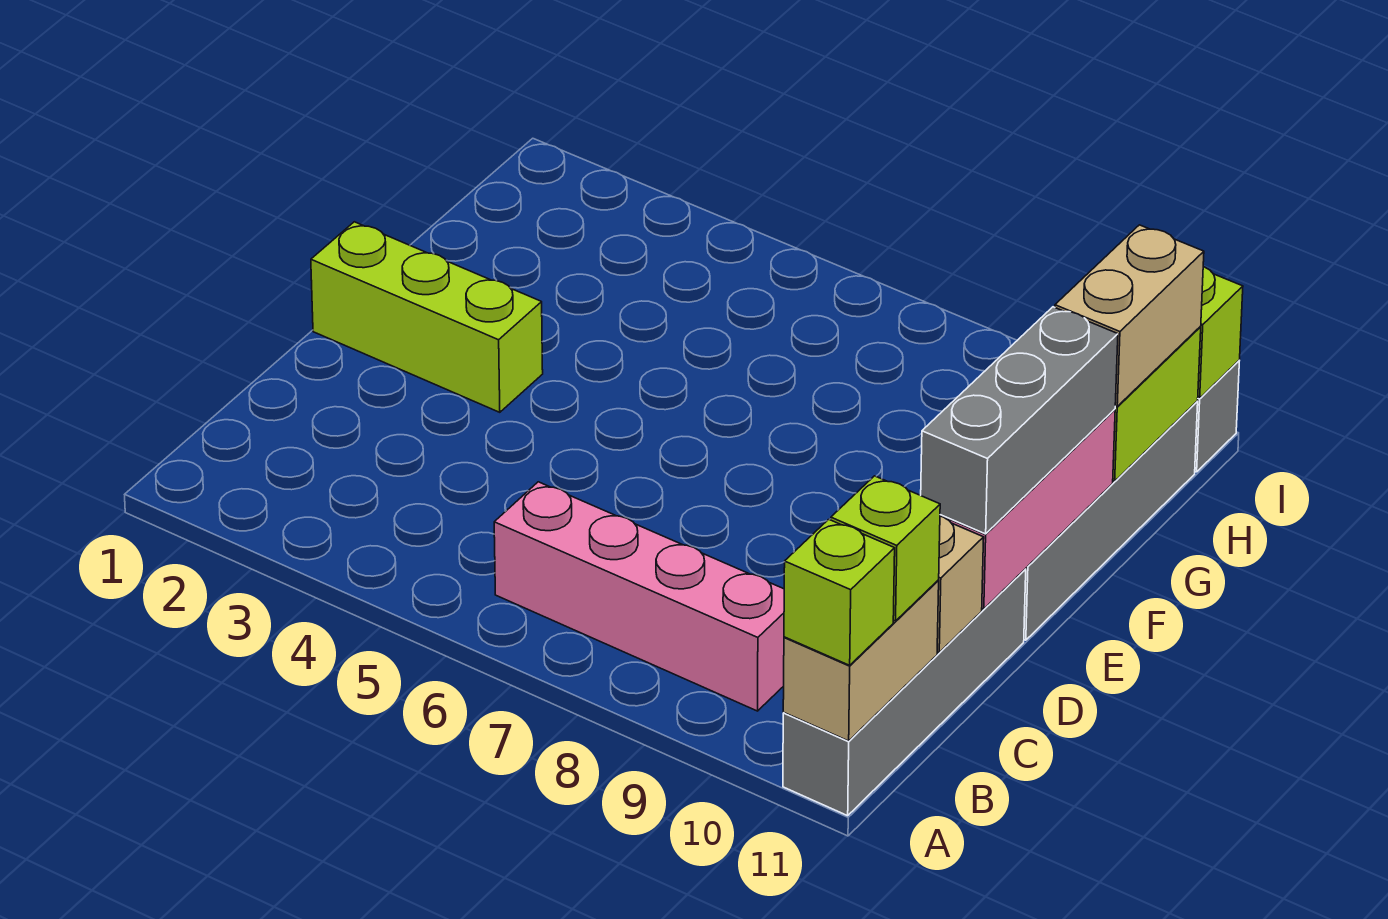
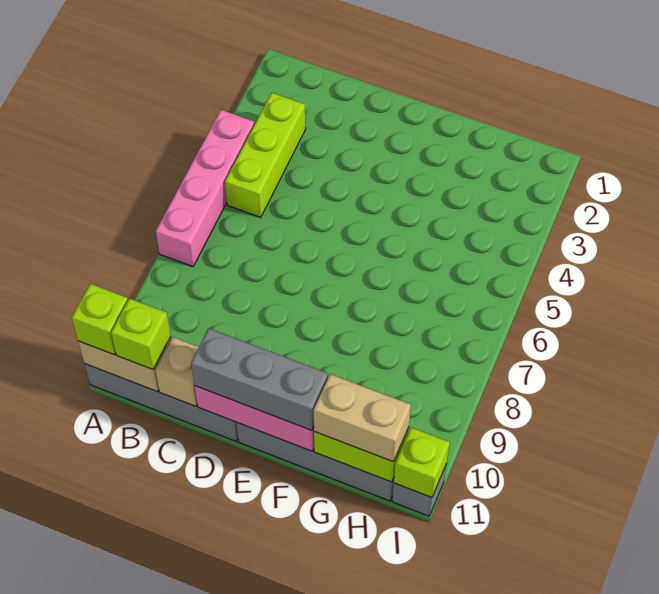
pink 1x4 brick [494,482,784,711] -> pink 1x4 brick moved to [156,110,254,267]
lime 1x3 brick [311,222,543,412] -> lime 1x3 brick moved to [225,93,306,217]

